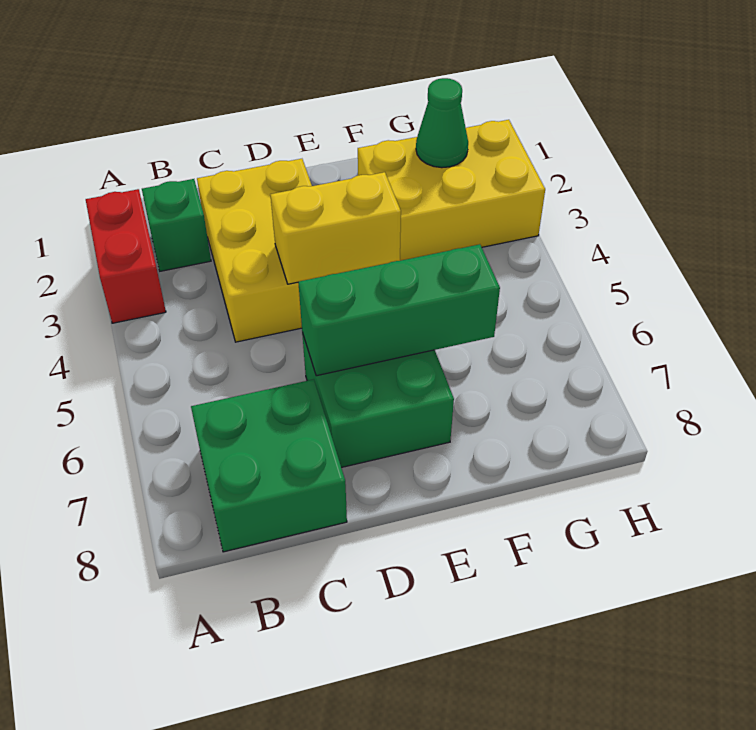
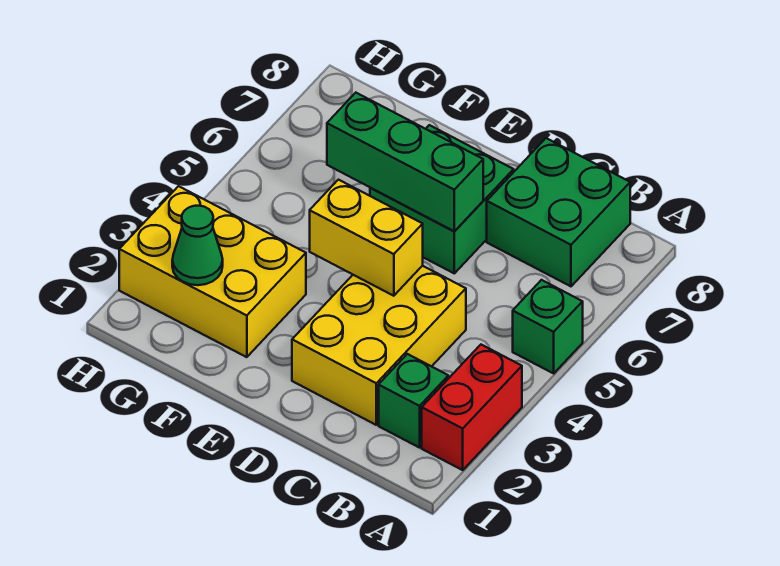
none -> green 1x1 brick [513,280,583,373]

